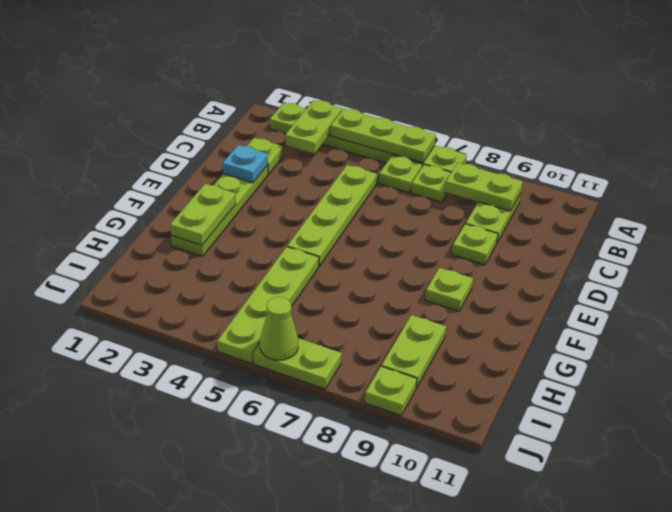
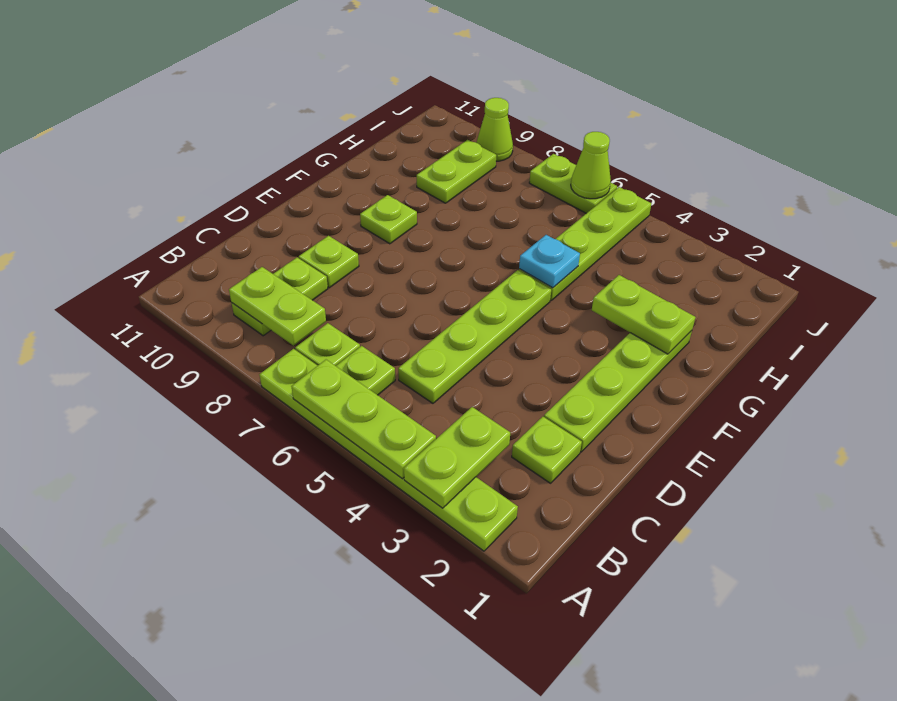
cyan 1x1 plate [223,145,268,183] -> cyan 1x1 plate moved to [519,235,580,288]
lime 1x2 plate [170,184,236,245] -> lime 1x2 plate turned to [592,275,696,354]
lime 1x1 plate [365,366,417,416] -> lime 1x1 cone [476,98,513,161]

